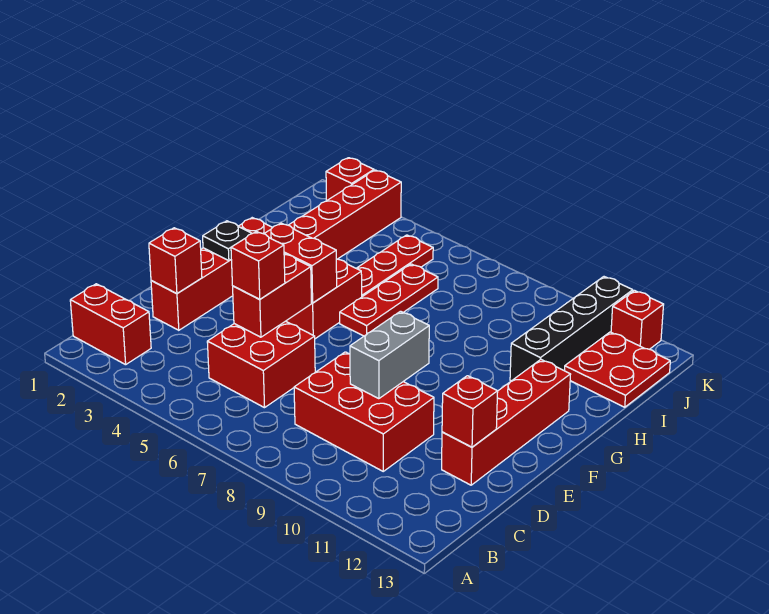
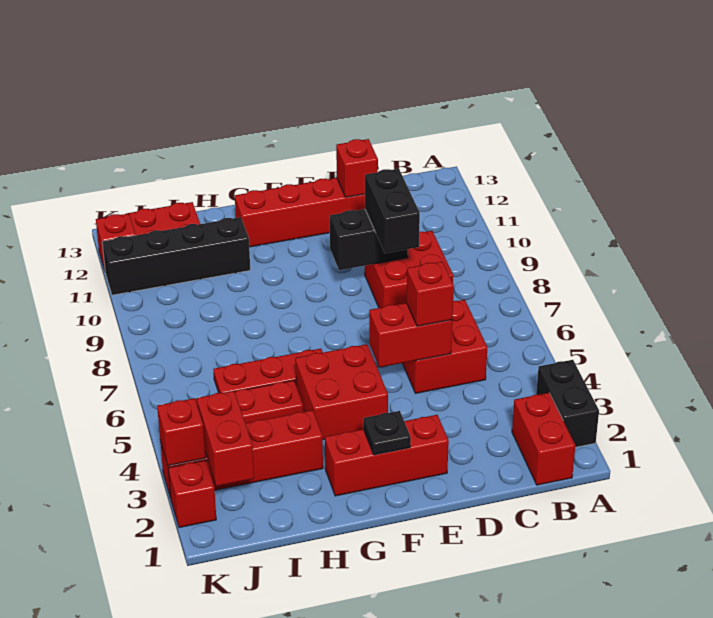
none -> black 1x2 brick [536,360,599,447]
red 2x3 brick [294,352,434,471] -> red 2x2 brick [365,231,453,308]
red 1x4 brick [151,218,273,330] -> red 1x3 brick [325,415,449,496]
red 1x1 brick [149,228,202,294] -> red 1x1 brick moved to [157,398,205,466]
none -> black 1x2 brick [365,169,420,253]
grey 1x2 brick [350,311,429,399] -> black 1x2 brick [330,209,408,270]
red 1x2 brick [264,223,337,303] -> red 1x2 brick moved to [197,391,254,486]

